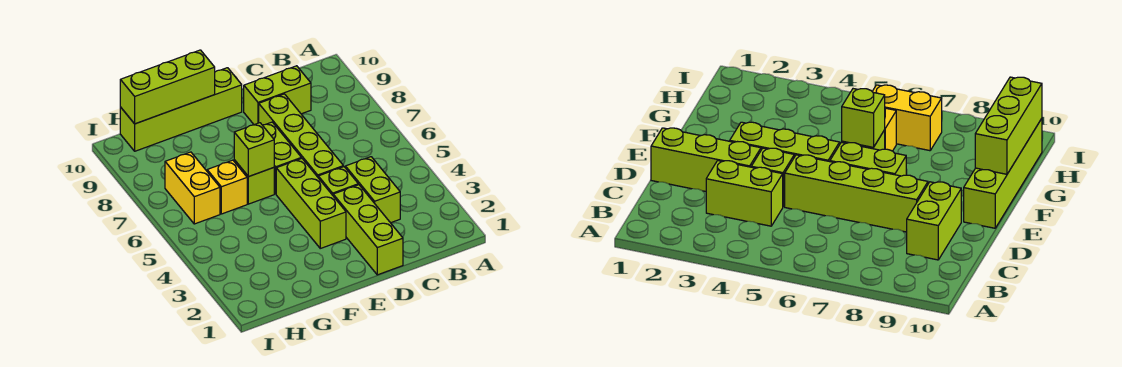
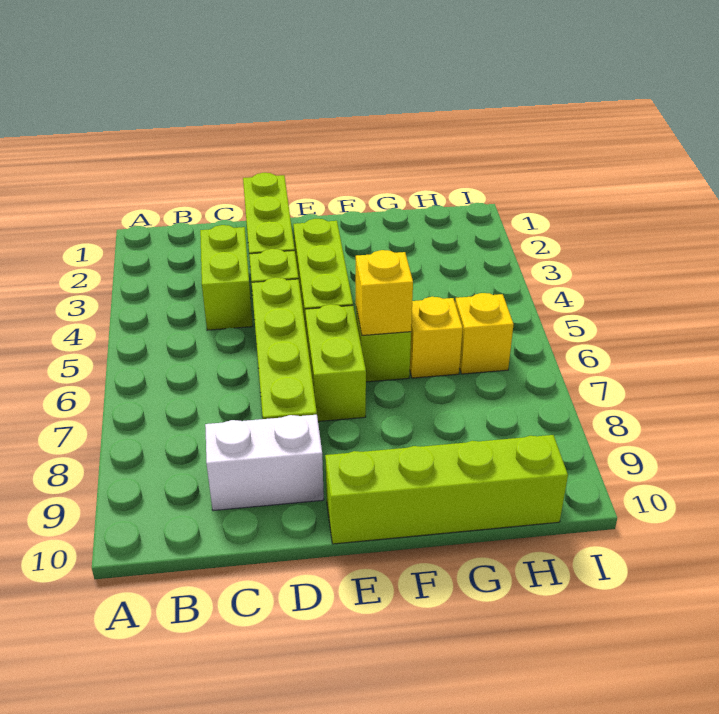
lime 1x2 brick [243,66,311,125] -> white 1x2 brick [205,415,324,511]
lime 1x1 brick [234,123,274,177] -> yellow 1x1 brick [356,250,413,335]
lime 1x3 brick [120,50,215,124] -> none
yellow 1x2 brick [165,152,220,224] -> yellow 1x1 brick [455,293,514,374]

